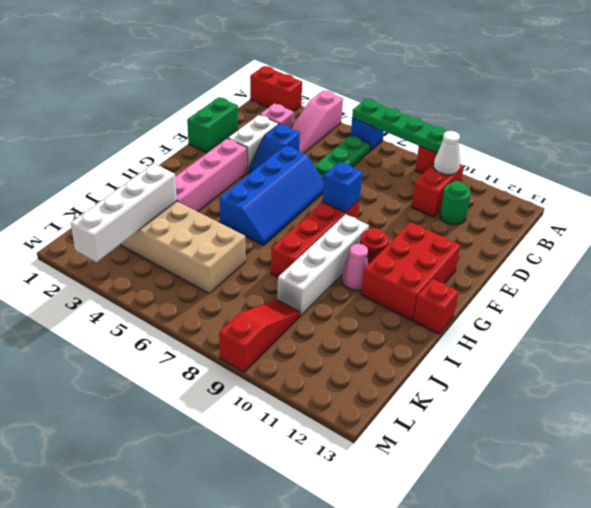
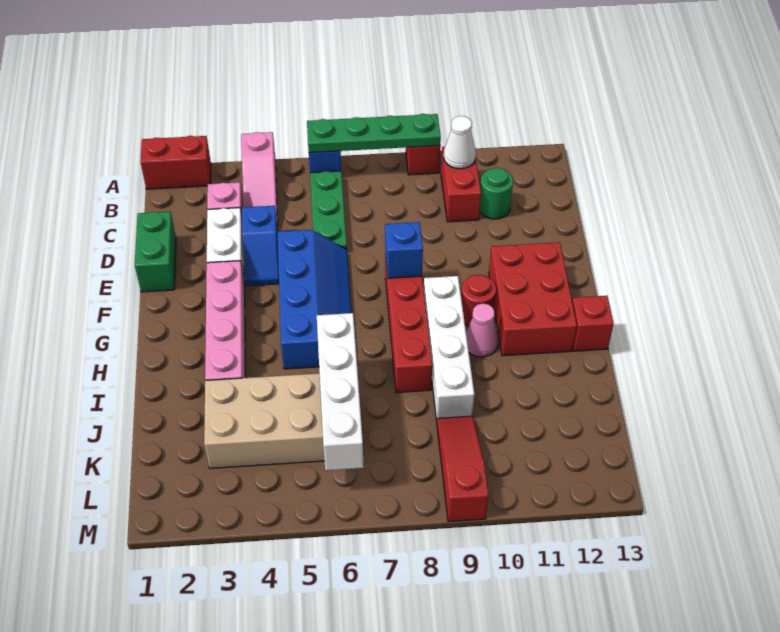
white 1x4 brick [71,164,177,262] -> white 1x4 brick moved to [317,313,364,470]

